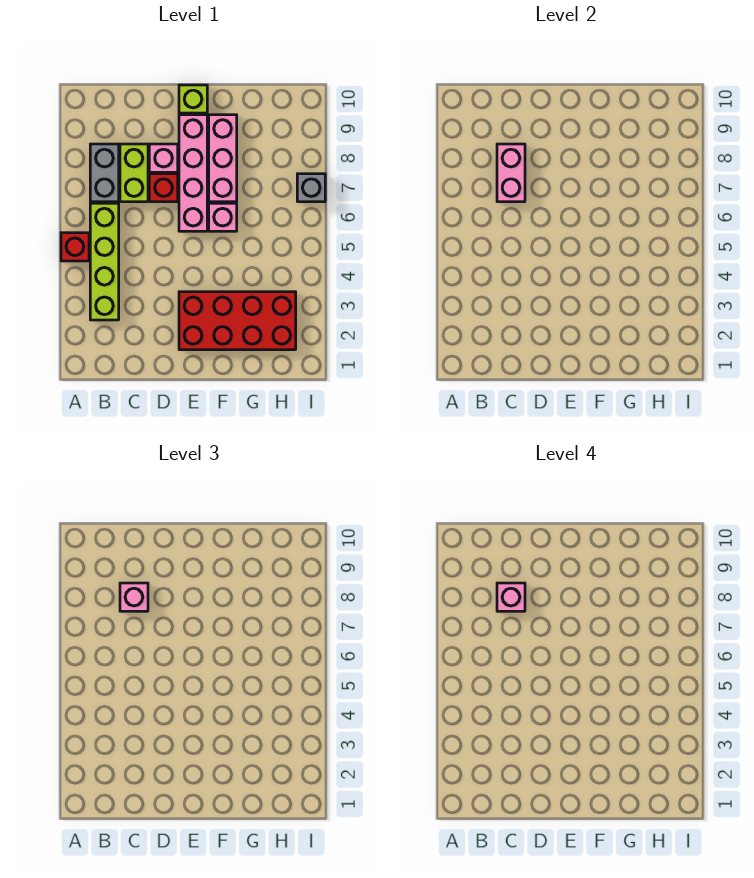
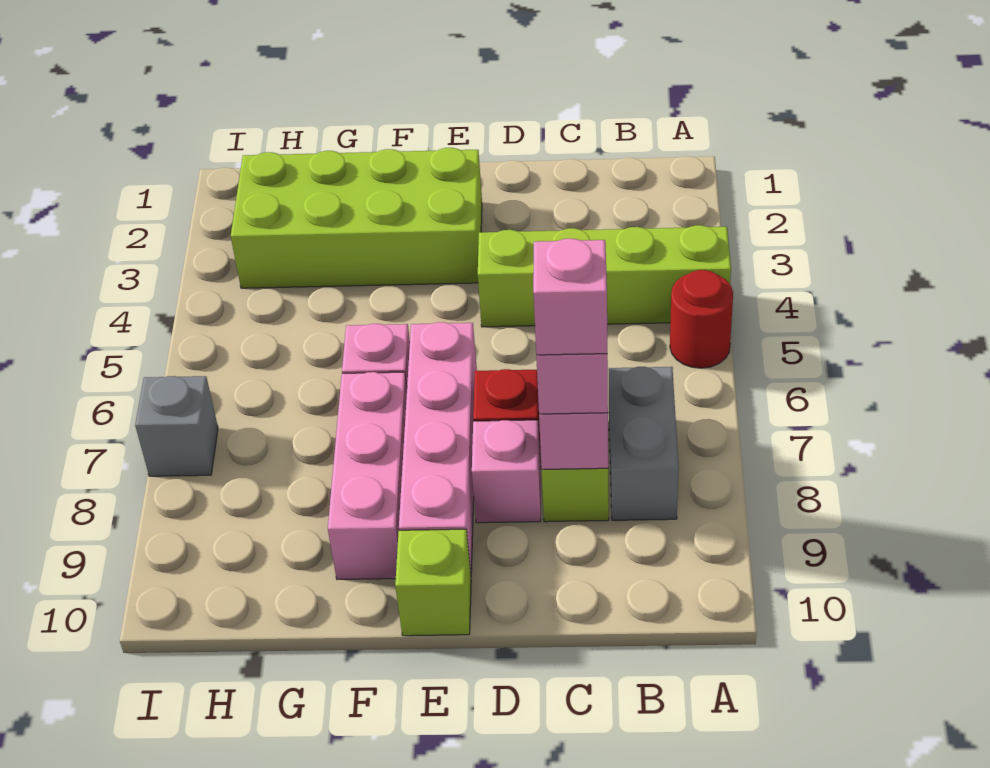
red 1x1 brick [61,233,89,261] -> red 1x1 round brick [670,270,733,368]
lime 1x4 brick [90,203,119,320] -> lime 1x4 brick turned to [478,225,731,327]
red 2x4 brick [179,292,296,350] -> lime 2x4 brick [231,148,482,288]

